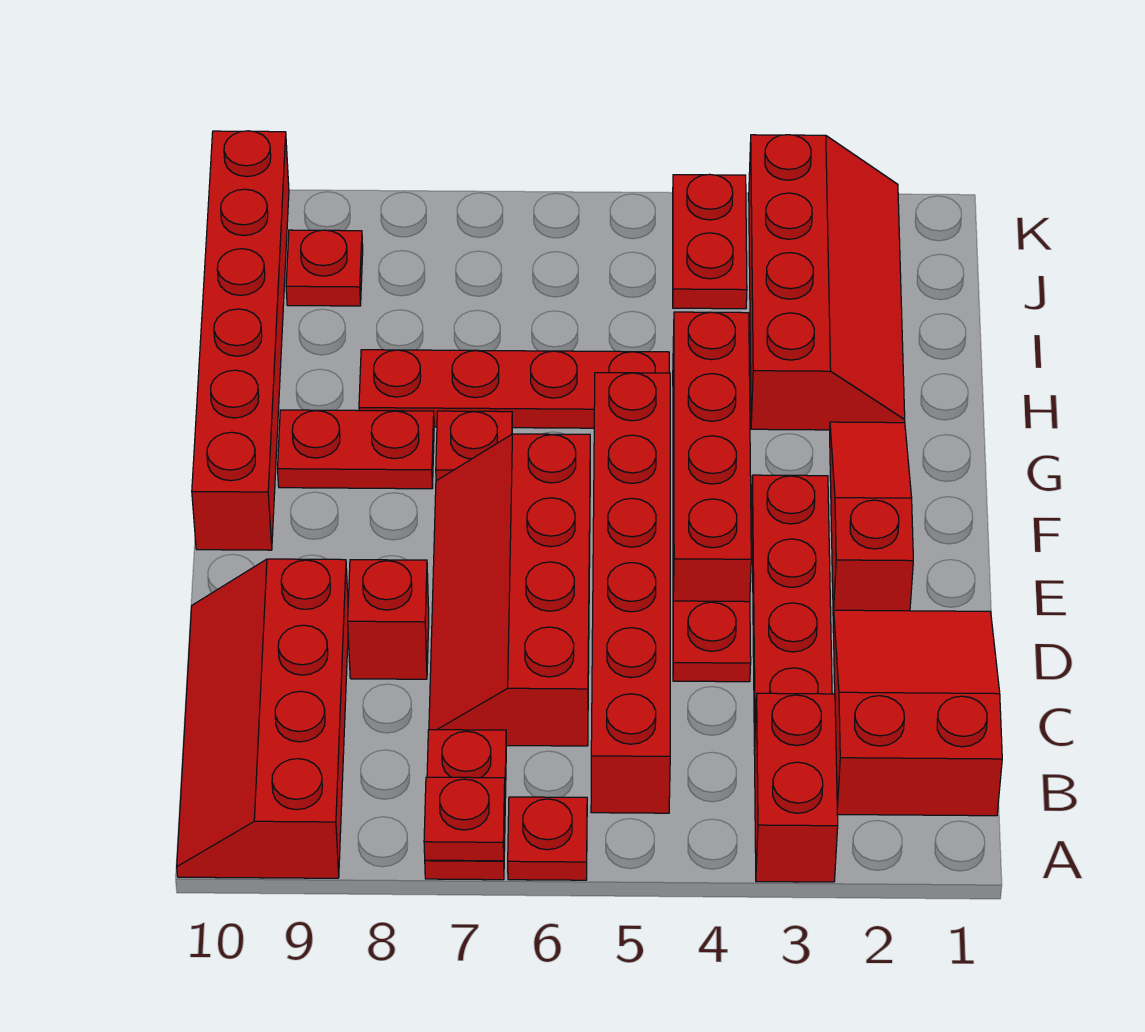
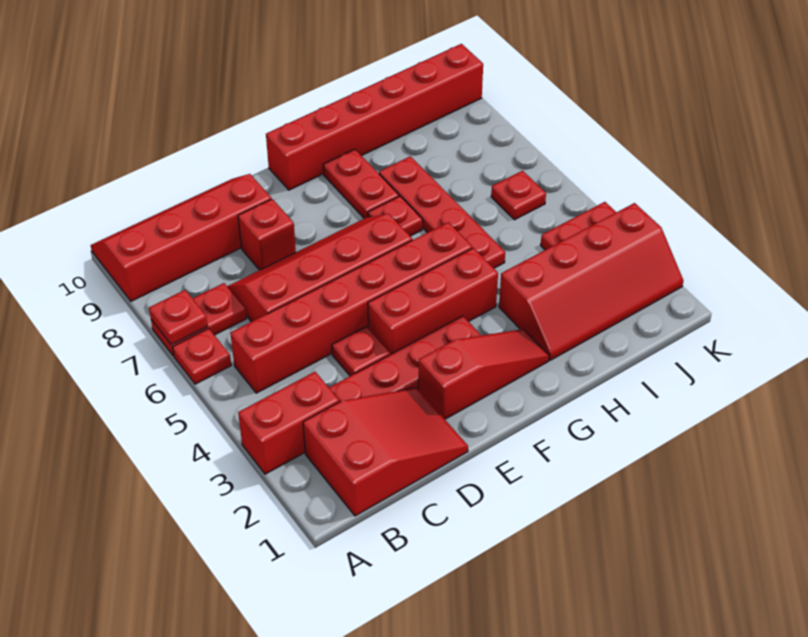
red 1x4 brick [673,312,751,602] -> red 1x3 brick [368,248,498,355]
red 1x1 plate [286,230,363,306] -> red 1x1 plate moved to [491,171,546,220]

